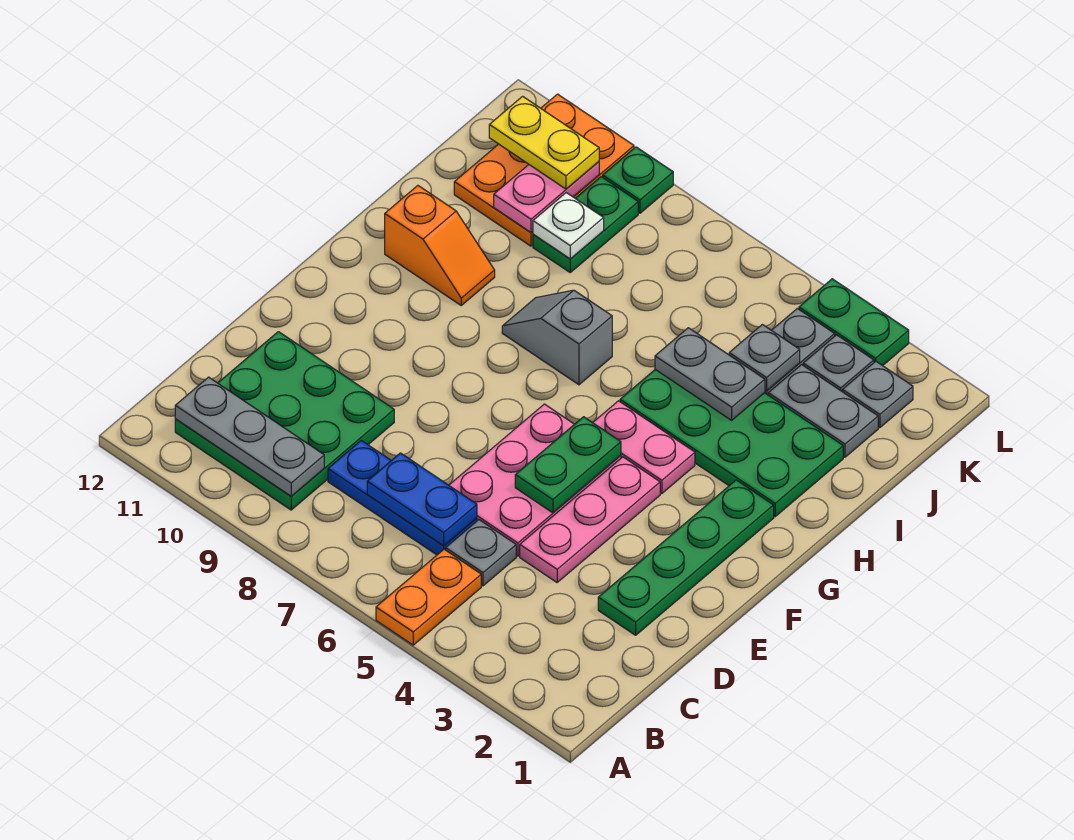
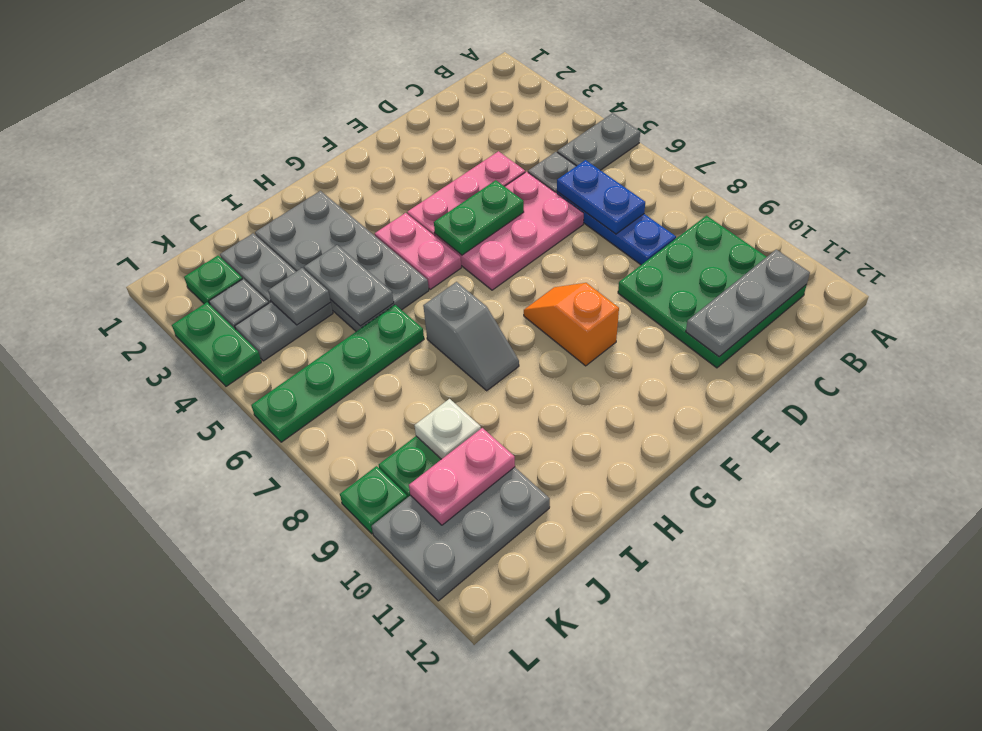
orange 1x2 plate [376,549,481,645] -> grey 1x2 plate [557,113,640,170]
grey 1x3 plate [175,377,324,496] -> grey 1x3 plate turned to [686,250,810,357]
green 1x4 plate [598,480,774,635] -> green 1x4 plate moved to [251,305,424,442]
green 2x4 plate [620,370,843,517] -> grey 2x4 plate [255,191,429,331]
orange 1x2 slope [385,186,495,305] -> orange 1x2 slope moved to [524,283,619,366]
orange 2x3 plate [454,94,634,246] -> grey 2x3 plate [372,467,550,601]
grey 1x1 plate [843,361,913,428] -> green 1x1 plate [184,256,242,304]
yellow 1x2 plate [489,96,599,189] -> none

